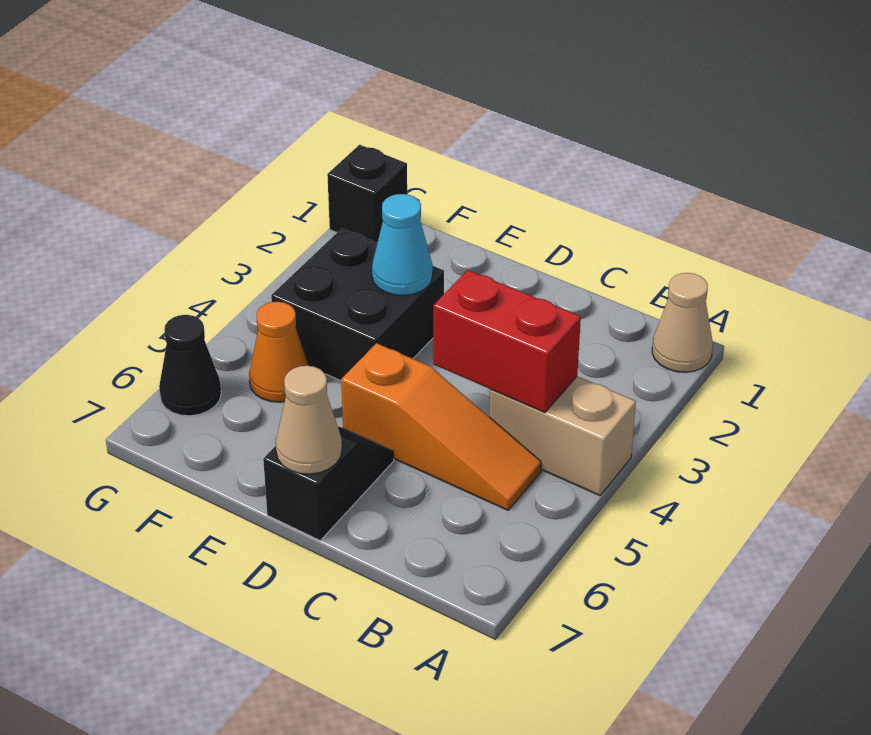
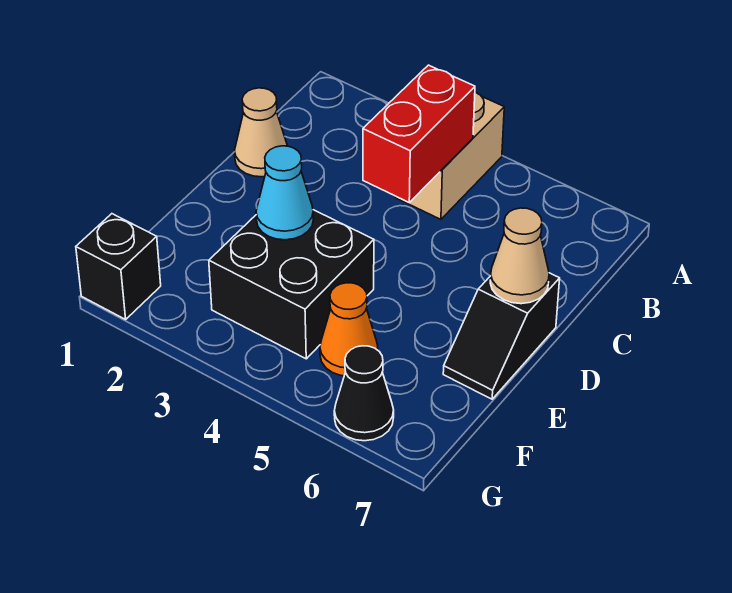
tan 1x1 cone [652,273,713,372] -> tan 1x1 cone moved to [235,88,287,177]
orange 1x3 slope [341,343,541,510] -> none
black 1x2 slope [263,427,394,540] -> black 1x2 slope turned to [443,273,560,399]

